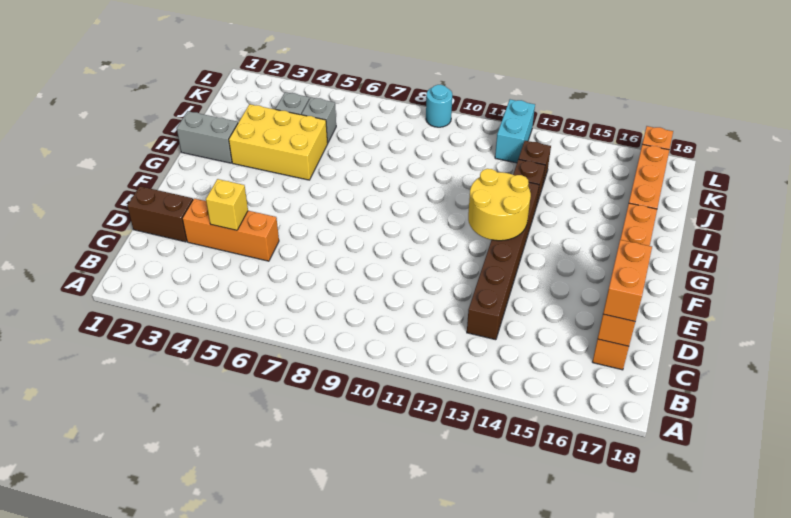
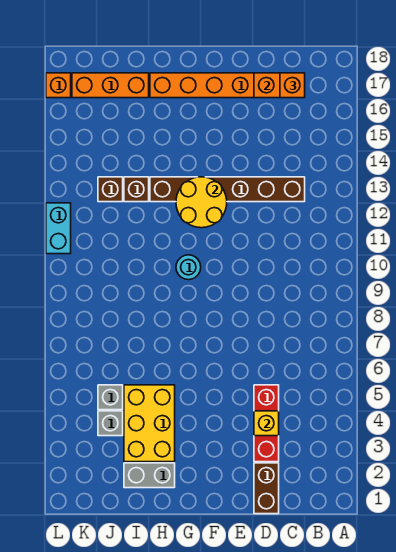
orange 1x2 brick [603,240,652,322] -> orange 1x1 brick [280,73,305,98]
orange 1x3 brick [182,199,279,261] -> red 1x3 brick [254,385,279,462]
grey 1x2 brick [177,111,238,163] -> grey 1x2 brick turned to [124,463,175,488]
cyan 1x2 brick [495,100,535,163] -> cyan 1x2 brick turned to [46,203,71,254]
cyan 1x1 round brick [426,85,452,127] -> cyan 1x1 round brick moved to [176,255,201,280]

